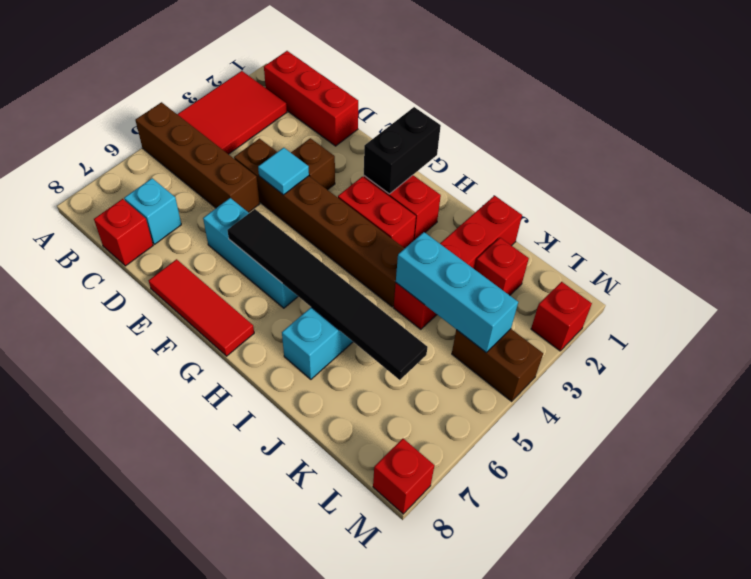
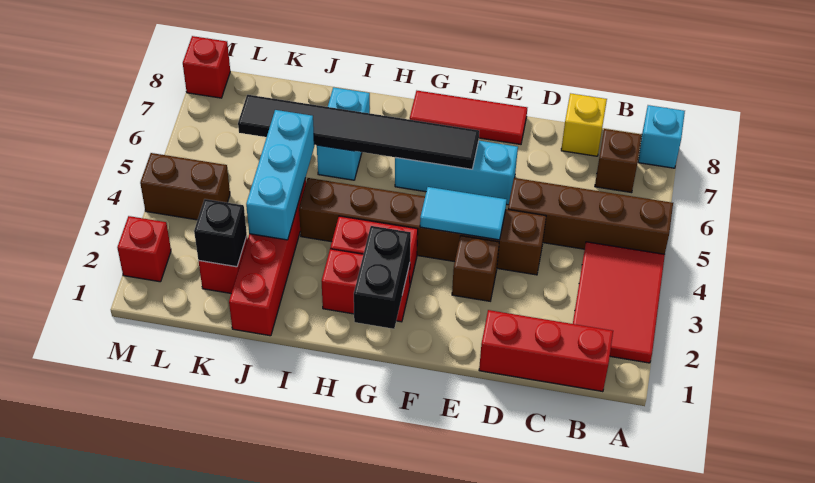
none -> brown 1x1 brick [595,129,641,193]
cyan 1x1 brick [124,178,181,244] -> cyan 1x1 brick moved to [638,105,685,168]
red 1x1 brick [94,199,153,266] -> yellow 1x1 brick [561,93,607,156]
cyan 1x1 tile [258,148,309,195] -> cyan 1x2 tile [420,187,507,240]
cyan 1x3 brick [396,232,518,352] -> cyan 1x3 brick turned to [246,110,314,240]
none -> black 1x1 brick [194,199,247,267]

